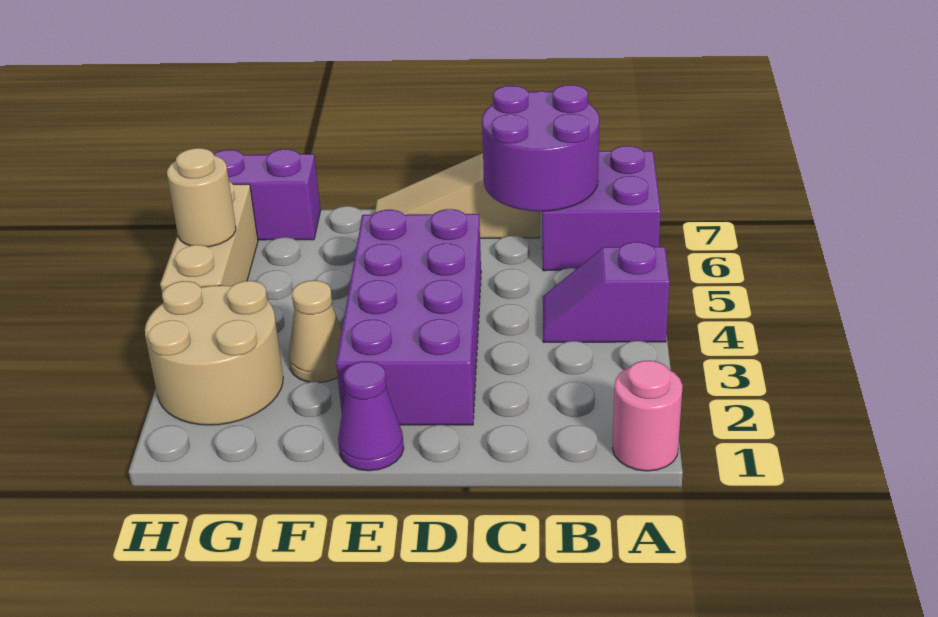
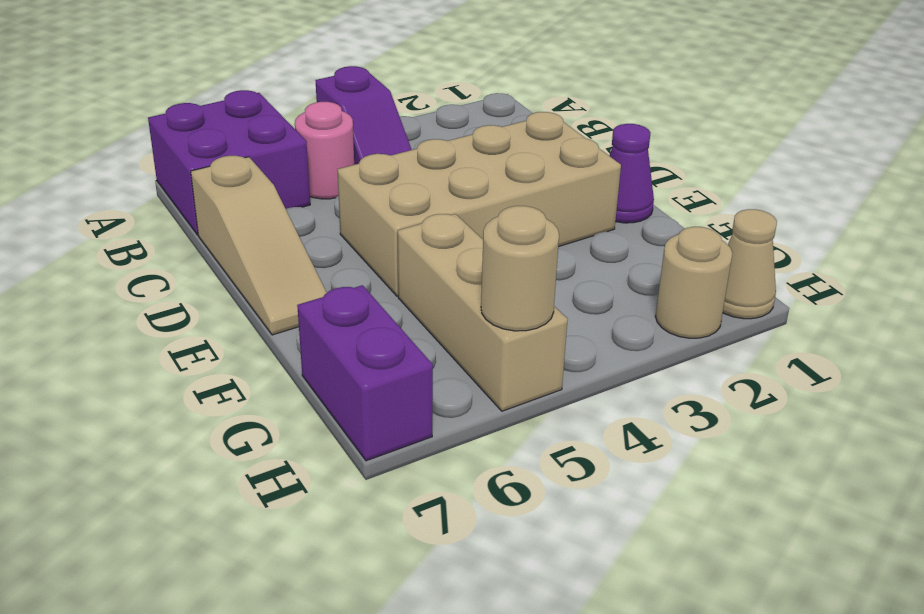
pink 1x1 round brick [612,361,683,471] -> pink 1x1 round brick moved to [295,102,354,199]
purple 2x2 round brick [482,85,599,211] -> none
purple 2x4 brick [336,209,481,425] -> tan 2x4 brick [337,112,621,296]
tan 1x1 cone [289,280,342,382] -> tan 1x1 cone moved to [723,209,777,319]
tan 2x2 round brick [145,281,283,425] -> tan 1x1 round brick [656,227,733,338]
tan 1x3 brick [160,182,258,292] -> tan 1x3 brick turned to [398,214,568,411]

